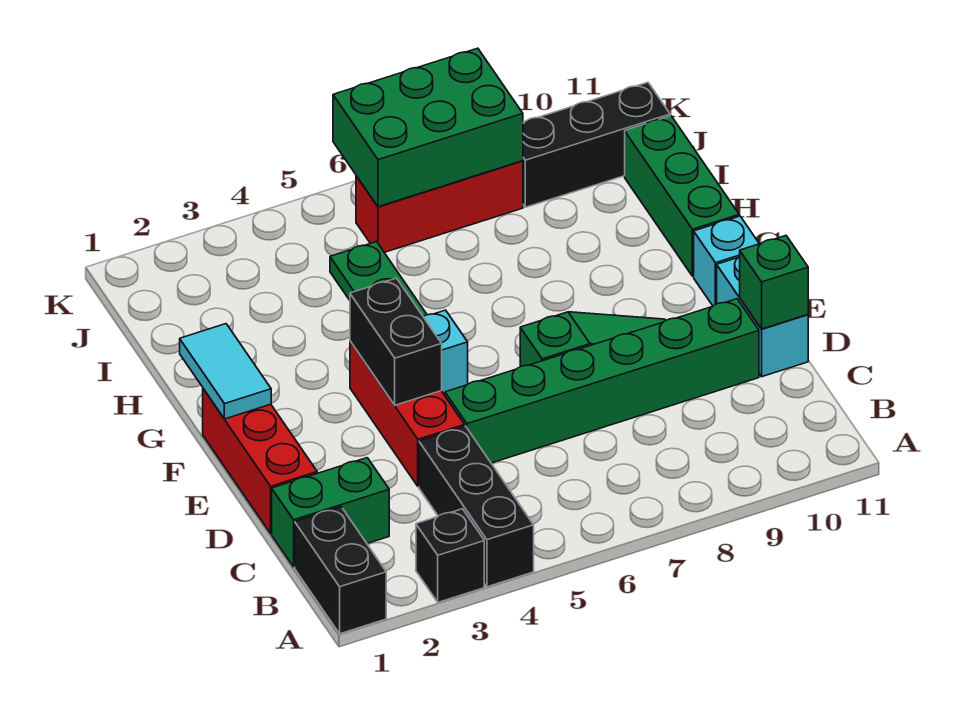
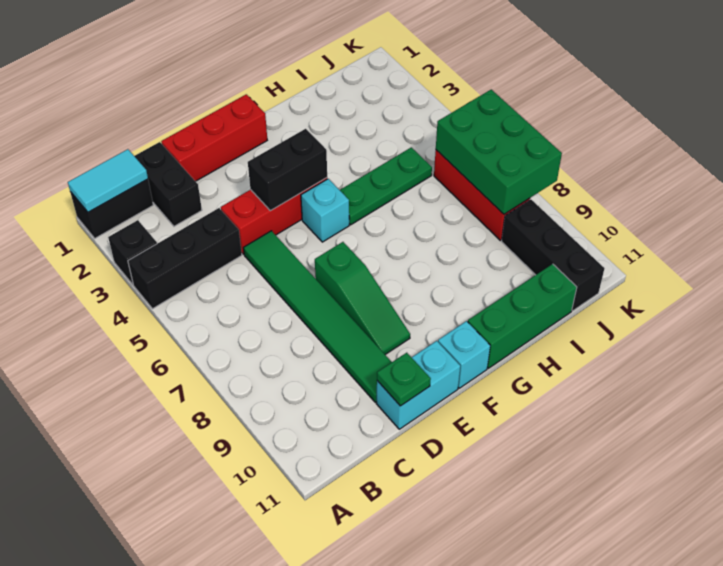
green 1x2 brick [272,458,389,567] -> black 1x2 brick [135,142,202,226]
green 1x6 brick [445,299,759,463] -> green 1x6 tile [243,231,392,402]
green 1x1 brick [740,236,808,329] -> green 1x1 plate [377,353,431,406]
cyan 1x2 tile [180,324,271,419] -> cyan 1x2 tile moved to [68,149,148,212]

